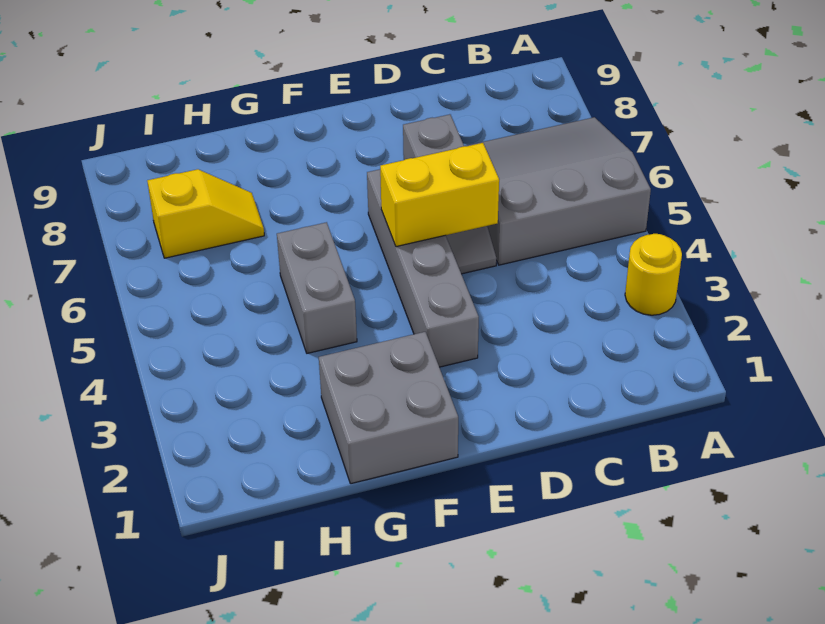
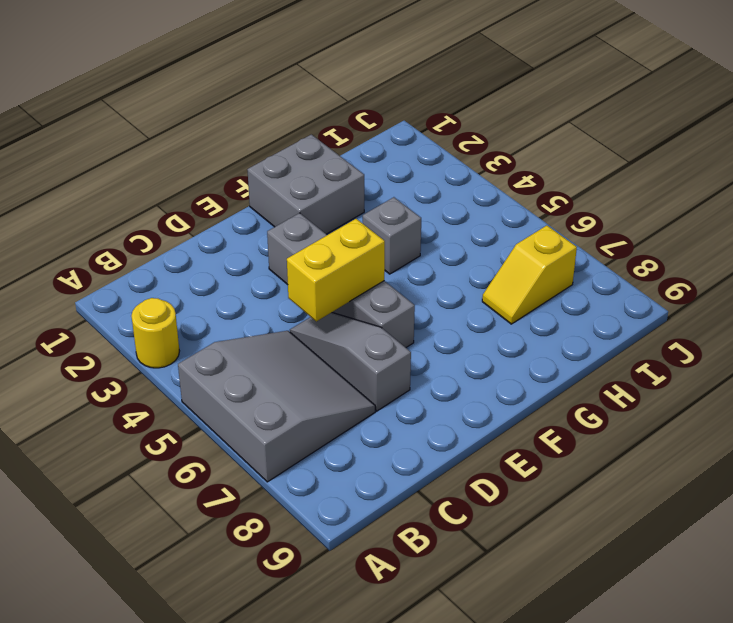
grey 3x3 slope [467,117,651,265] -> grey 3x3 slope turned to [178,331,375,482]
grey 1x2 brick [277,222,357,353] -> grey 1x1 brick [363,197,421,274]

